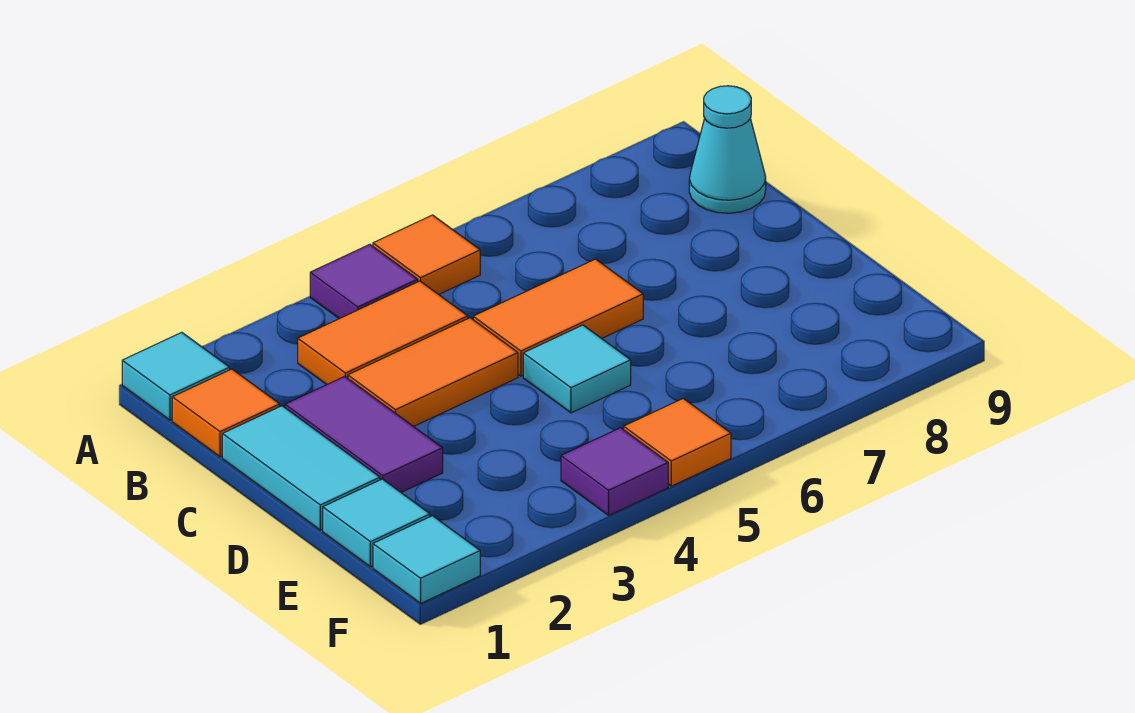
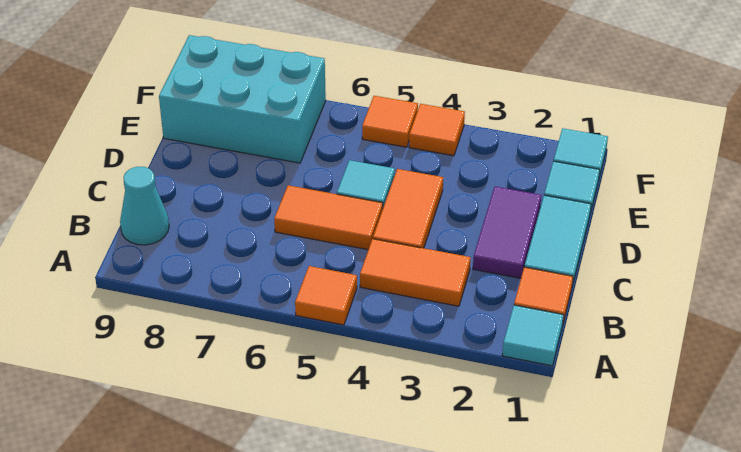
purple 1x1 tile [310,244,418,319] -> none
orange 1x2 tile [348,318,518,426] -> orange 1x2 tile turned to [373,169,443,248]
none -> cyan 2x3 brick [159,35,326,163]
purple 1x1 tile [561,428,668,515] -> orange 1x1 tile [409,104,465,156]

